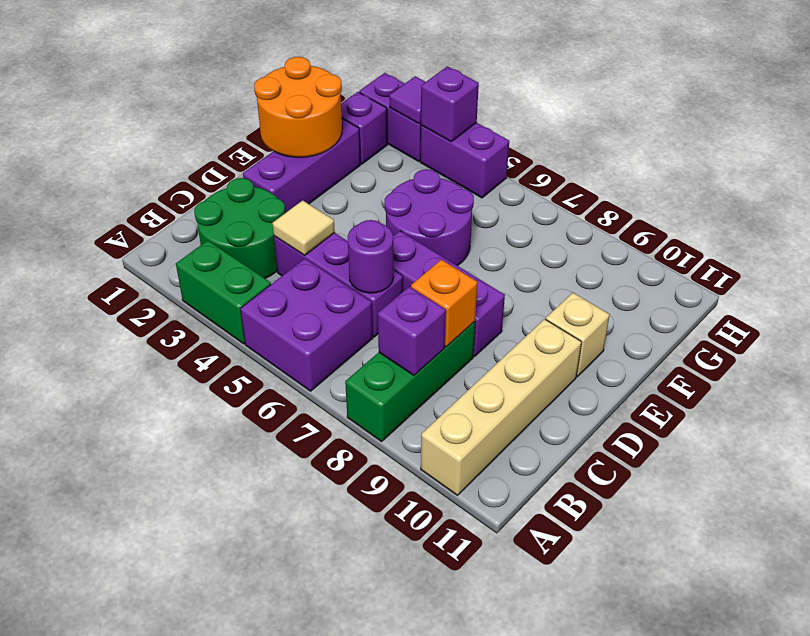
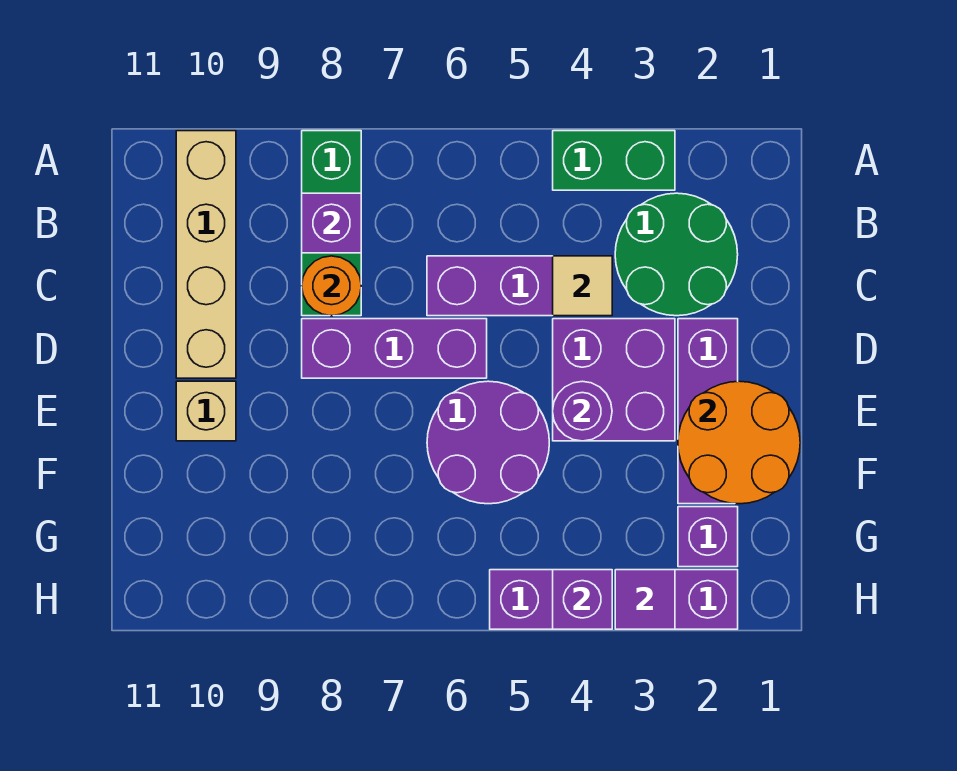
purple 2x2 brick [241,259,373,391] -> purple 2x2 brick moved to [553,319,675,441]
purple 1x1 round brick [348,220,394,293] -> purple 1x1 round brick moved to [553,381,612,441]
orange 1x1 brick [411,260,478,347] -> orange 1x1 round brick [302,256,361,316]

